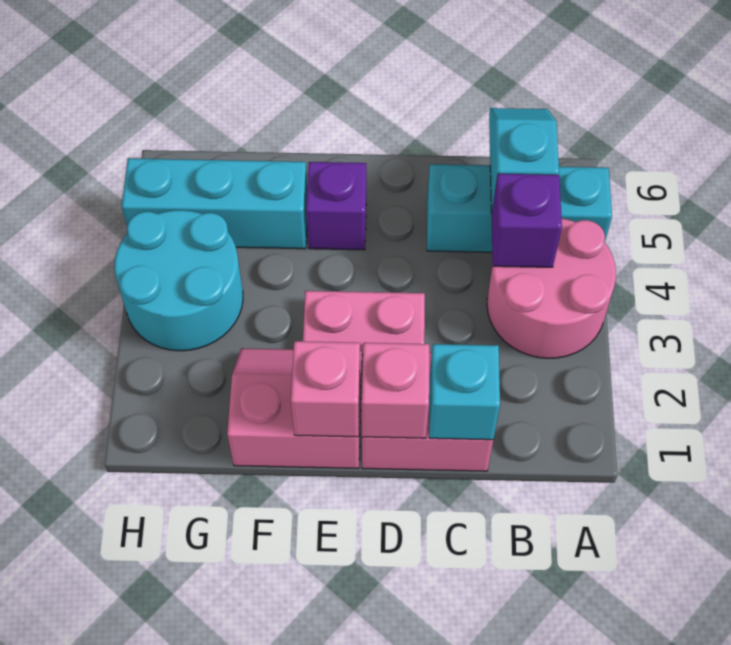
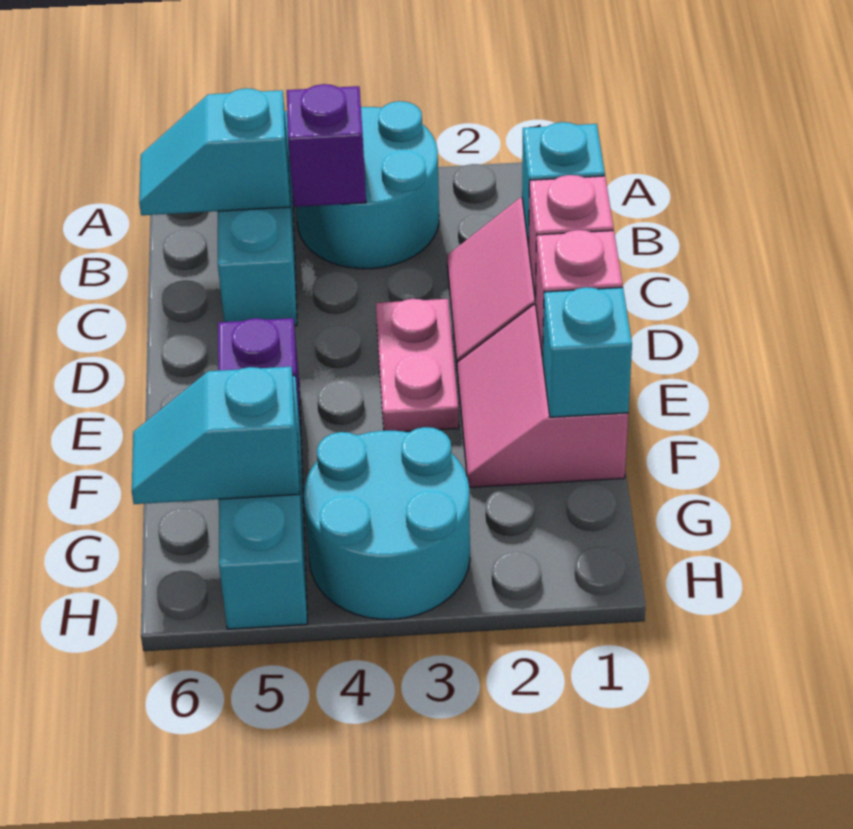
pink 2x2 round brick [487,218,616,358] -> cyan 2x2 round brick [296,101,439,269]
none -> cyan 1x1 brick [543,287,632,417]
none -> cyan 1x2 slope [132,367,300,504]

